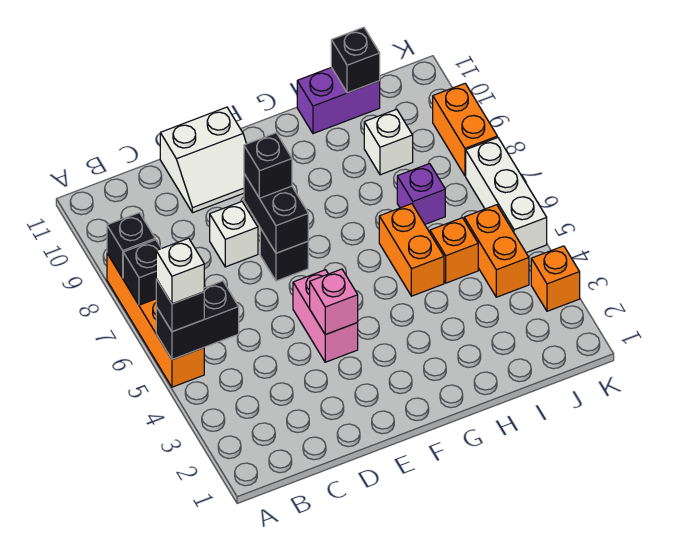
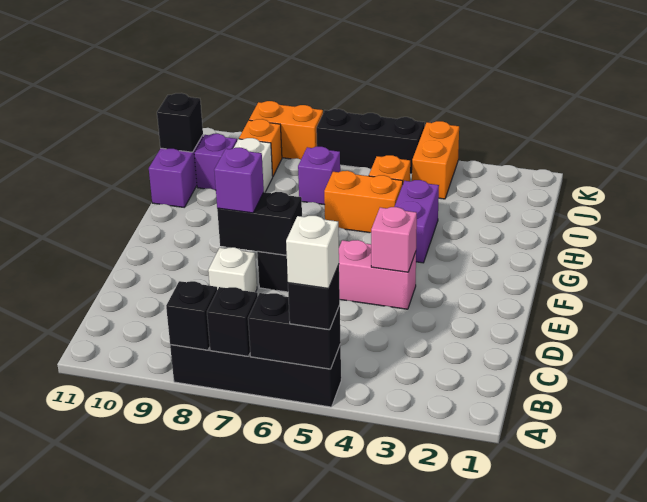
orange 1x4 brick [107,254,204,387] -> black 1x4 brick [170,344,341,407]
black 1x2 brick [156,281,239,359] -> black 1x2 brick turned to [248,293,341,369]
white 2x2 slope [160,107,247,213] -> none
black 1x1 brick [244,133,292,198] -> purple 1x1 brick [214,148,264,213]
none -> purple 1x2 brick [395,180,439,263]
none -> purple 1x1 brick [194,134,237,190]
orange 1x2 brick [464,205,529,297] -> orange 1x2 brick turned to [412,121,459,199]
orange 1x1 brick [531,246,580,311] -> orange 1x1 brick moved to [239,119,282,176]
white 1x3 brick [466,138,547,253] -> black 1x3 brick [316,109,425,174]

